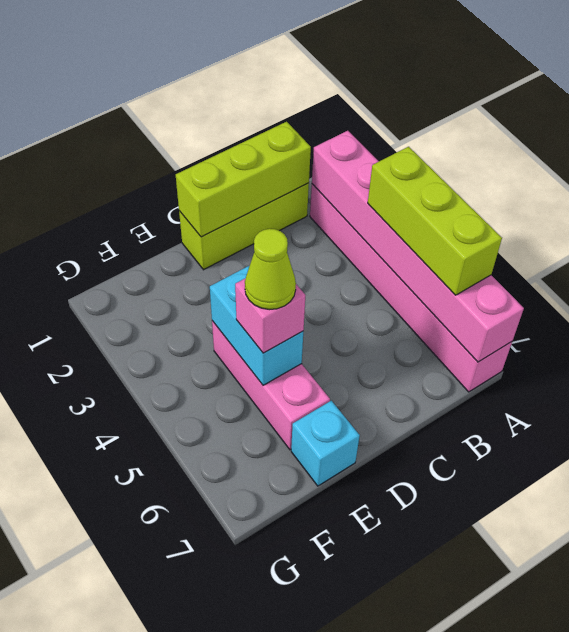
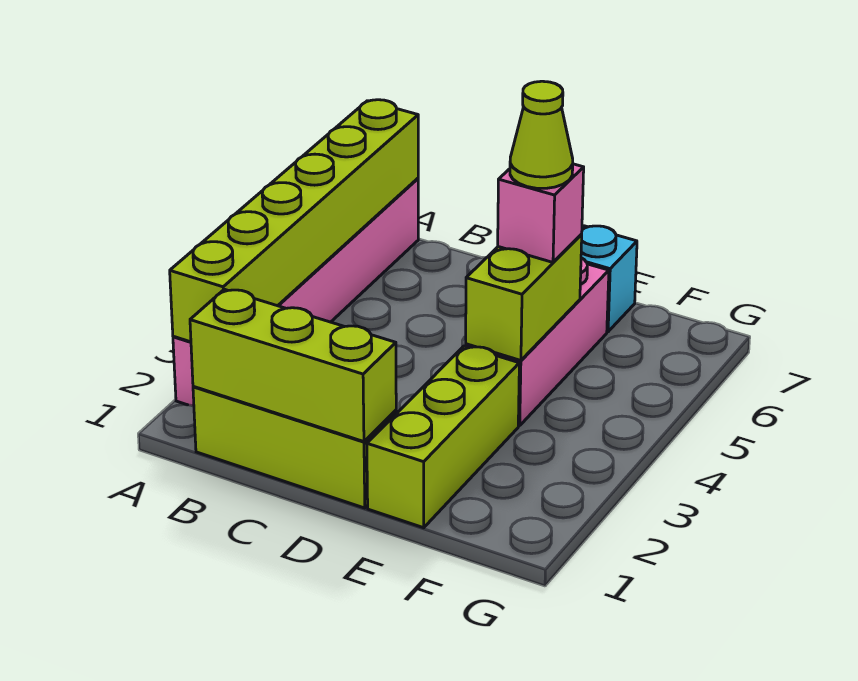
pink 1x6 brick [312,131,524,362] -> lime 1x6 brick [170,100,418,342]
lime 1x3 brick [368,147,502,295] -> lime 1x3 brick moved to [367,346,519,528]
cyan 1x2 brick [210,266,303,385] -> lime 1x2 brick [466,235,582,360]

